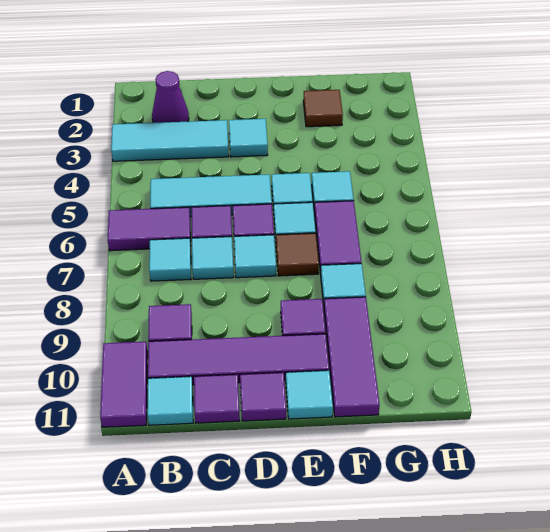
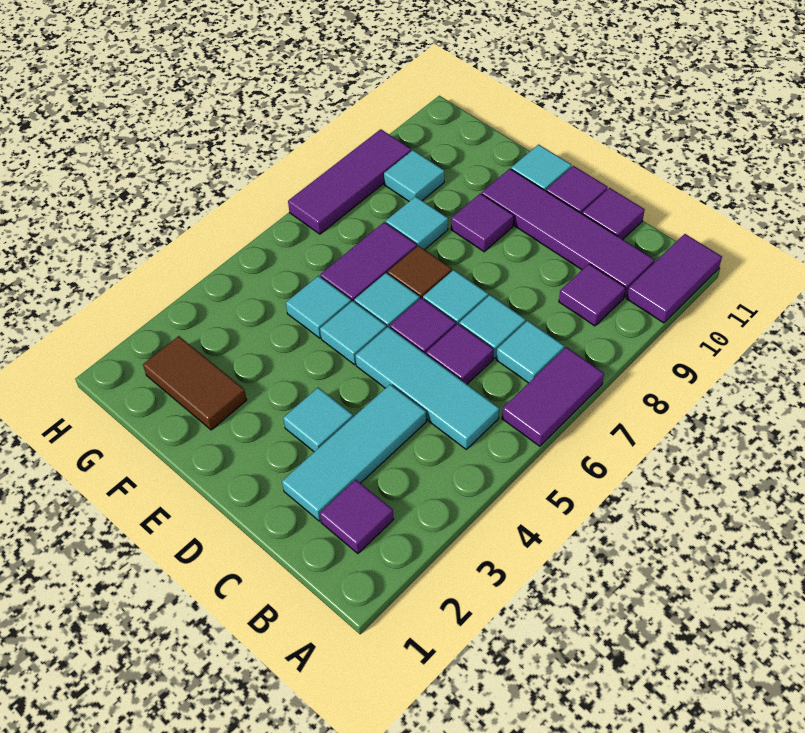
cyan 1x3 tile [111,120,229,161] -> cyan 1x3 tile turned to [282,384,426,521]
purple 1x2 tile [108,207,191,251] -> purple 1x2 tile turned to [502,347,604,446]
purple 1x1 cone [152,71,189,123] -> purple 1x1 tile [320,480,394,554]
cyan 1x1 tile [147,377,193,425] -> cyan 1x1 tile moved to [384,150,444,201]
brown 1x1 tile [303,90,343,127] -> brown 1x2 tile [143,336,247,430]
purple 1x3 tile [324,297,380,417] -> purple 1x3 tile moved to [288,129,411,234]

